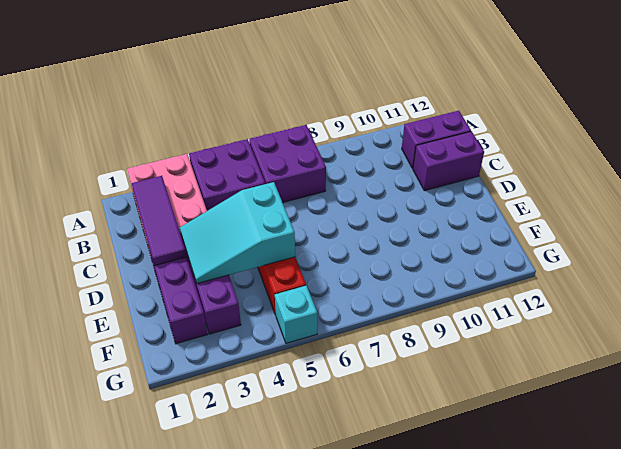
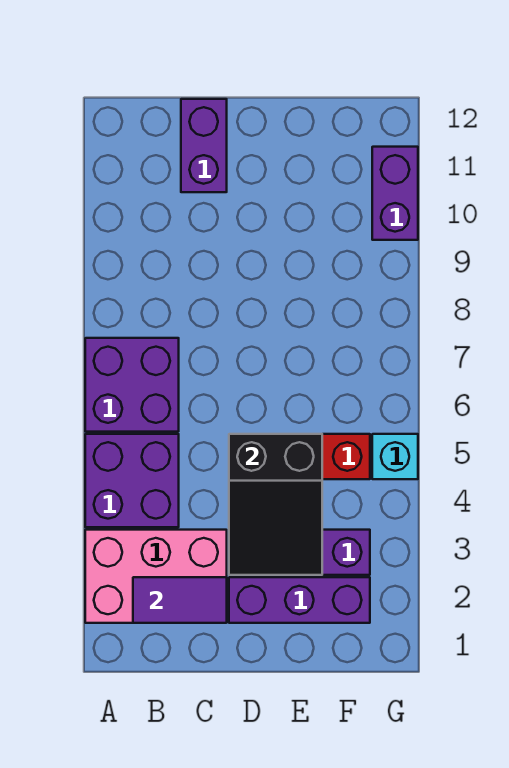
purple 1x3 tile [131,176,186,266] -> purple 1x2 tile [133,577,227,623]
purple 1x2 brick [402,111,471,169] -> purple 1x2 brick moved to [372,147,418,240]
cyan 2x3 slope [180,182,295,283] -> black 2x3 slope [229,434,322,575]

